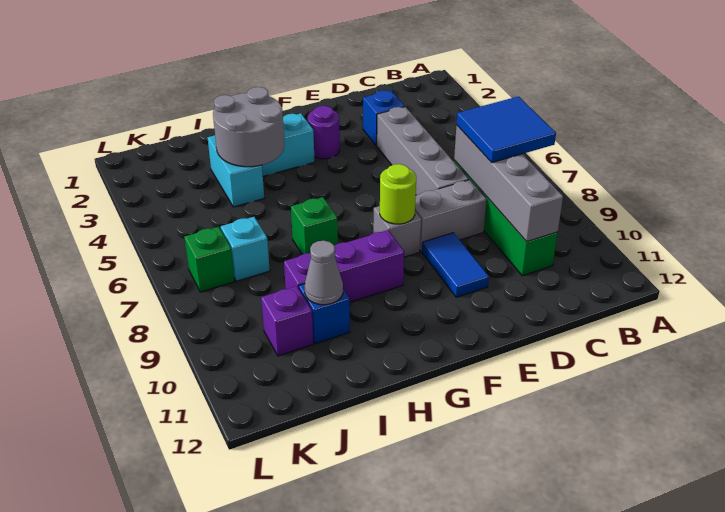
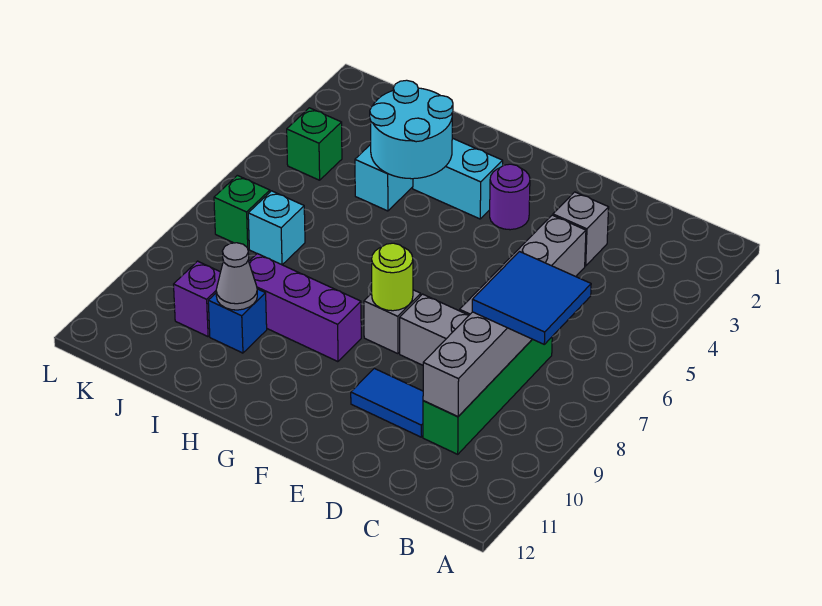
blue 1x1 brick [363,90,405,146] -> grey 1x1 brick [553,192,609,266]
blue 1x2 tile [422,233,489,297] -> blue 1x2 tile turned to [351,368,423,437]
grey 2x2 round brick [213,87,284,167] -> cyan 2x2 round brick [370,80,453,179]
green 1x1 brick [291,197,338,254] -> green 1x1 brick moved to [287,108,342,180]

